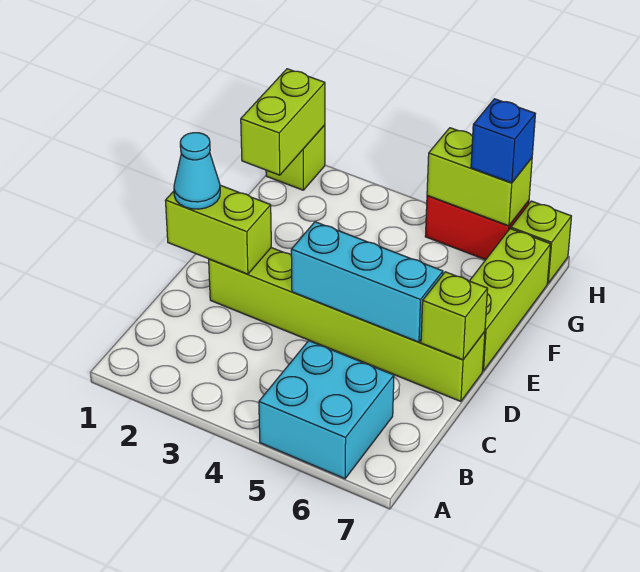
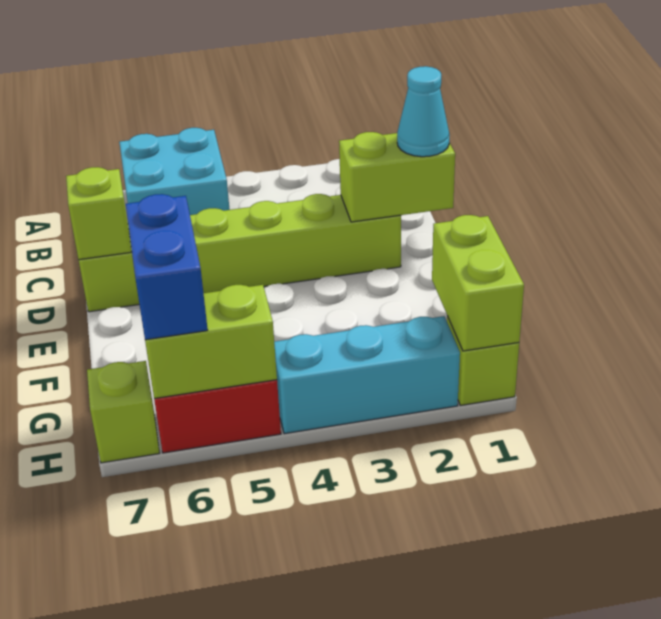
cyan 1x3 brick [291,222,443,342] -> cyan 1x3 brick moved to [274,316,460,434]
lime 1x3 brick [470,229,551,371] -> none
blue 1x1 brick [471,99,535,183] -> blue 1x2 brick [126,194,208,340]

